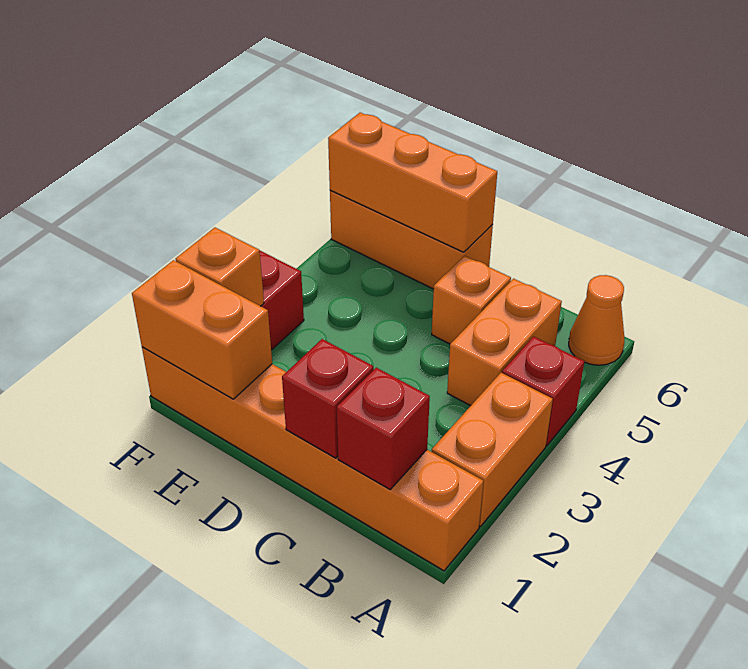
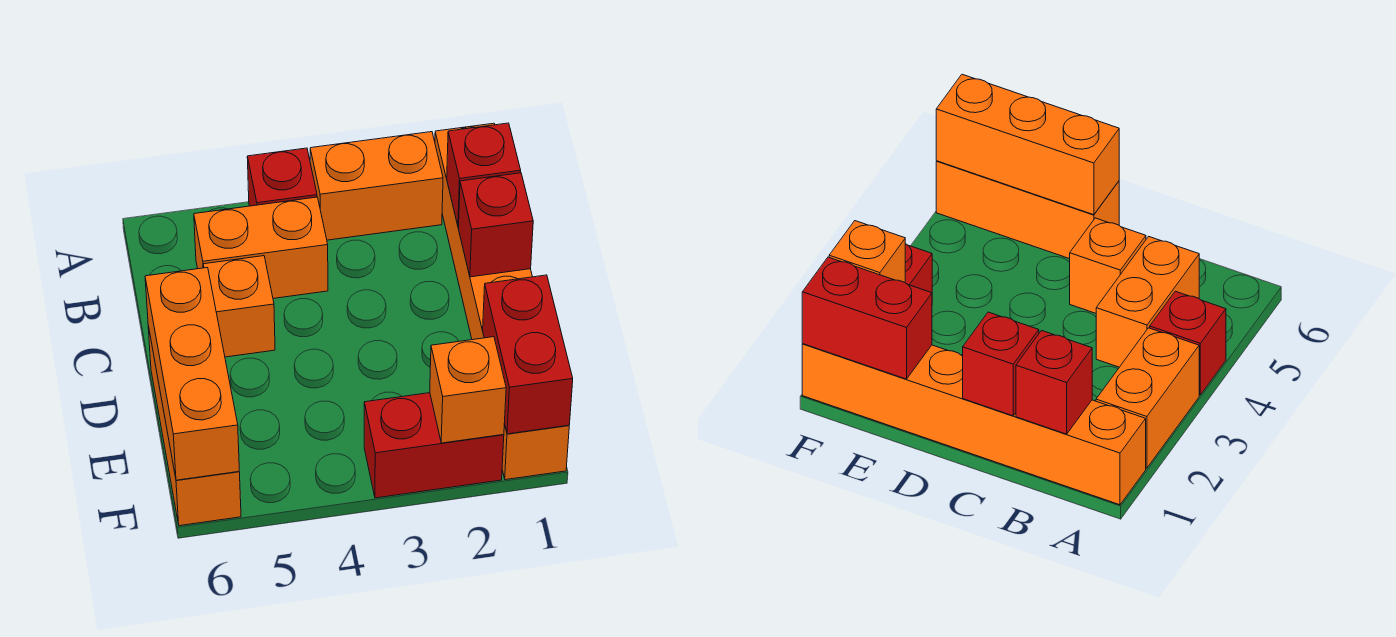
orange 1x1 cone [569,275,624,365] -> none
orange 1x2 brick [132,260,272,399] -> red 1x2 brick [483,275,573,434]

